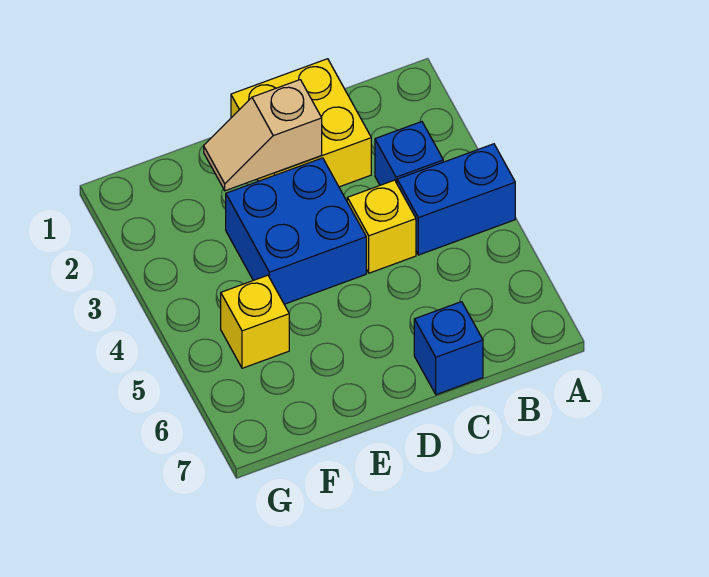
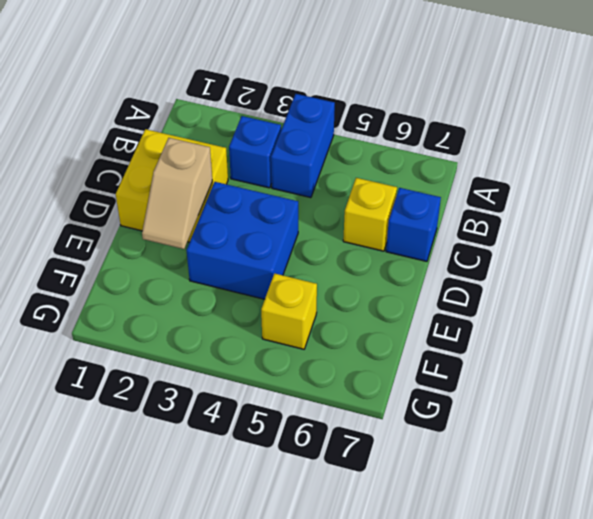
yellow 1x1 brick [347,180,416,273] -> yellow 1x1 brick moved to [343,178,397,251]

